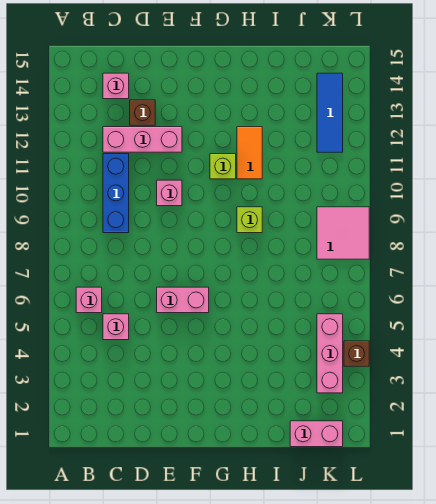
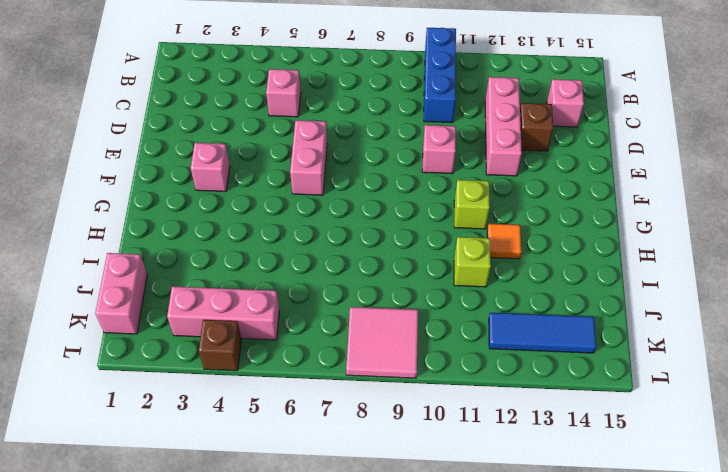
pink 1x1 brick [76,287,102,313] -> pink 1x1 brick moved to [191,143,230,192]
blue 1x3 brick [103,154,129,233] -> blue 1x3 brick turned to [424,28,456,123]
lime 1x1 brick [237,207,262,233] -> lime 1x1 brick moved to [454,237,491,287]
orange 1x2 tile [237,127,262,179] -> orange 1x1 tile [487,224,521,259]

